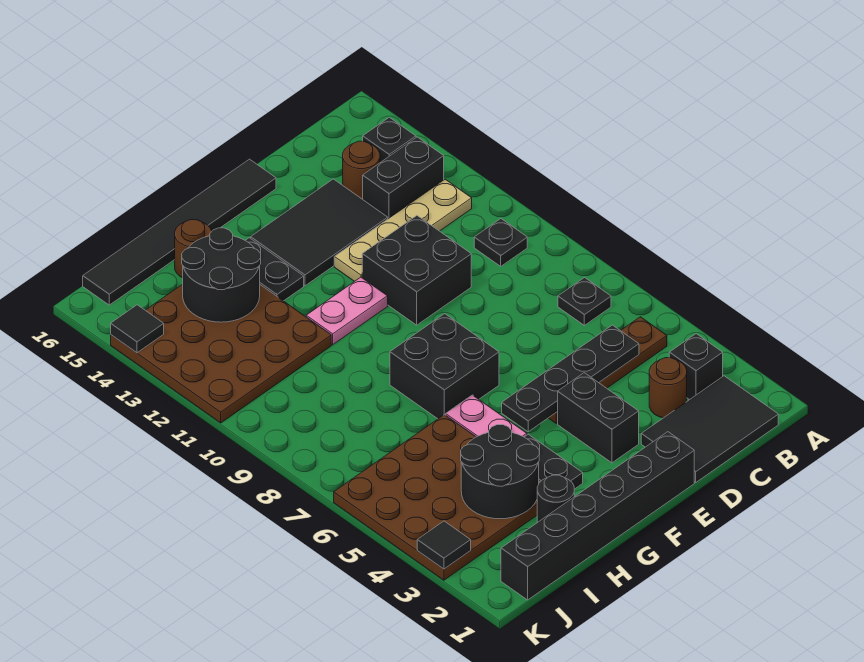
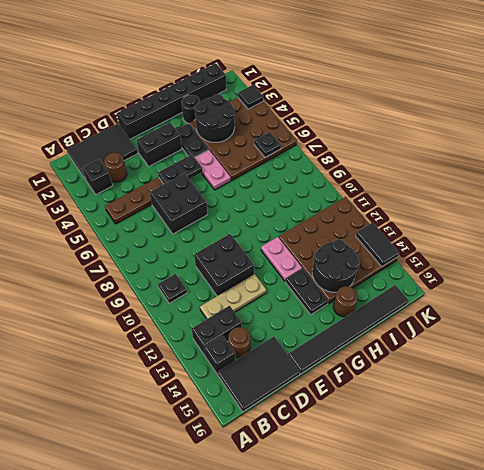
black 1x1 plate [558,278,611,325] -> black 1x1 plate moved to [254,132,281,157]
tan 1x4 plate [334,179,472,282] -> tan 1x3 plate [200,274,266,319]
black 1x4 plate [502,325,639,432] -> black 1x2 plate [158,154,203,184]
black 2x3 tile [251,179,388,286] -> black 2x3 tile moved to [217,337,300,412]
black 1x2 brick [558,373,639,463] -> black 1x2 brick turned to [136,123,182,166]
black 2x2 brick [390,314,499,419] -> black 2x2 brick moved to [150,173,207,234]
pink 1x2 plate [306,277,388,345] -> pink 1x2 plate turned to [261,237,302,281]
black 1x1 tile [111,305,164,353] -> black 1x2 tile [356,222,399,267]

